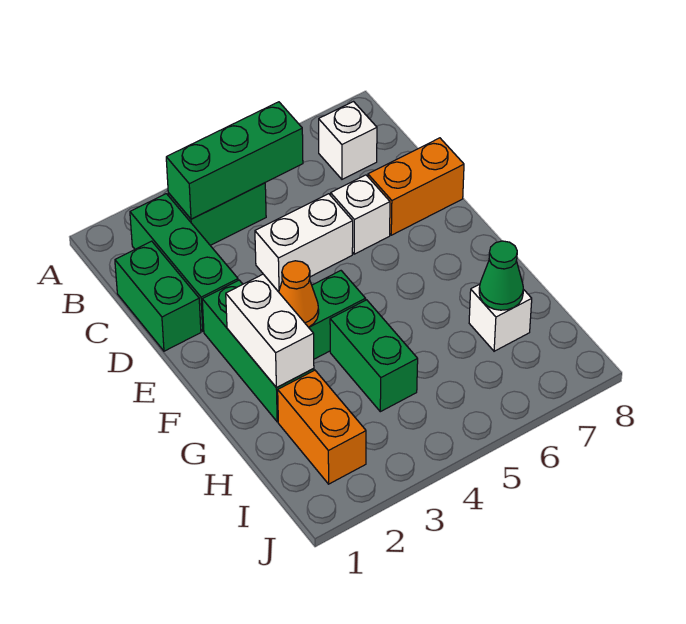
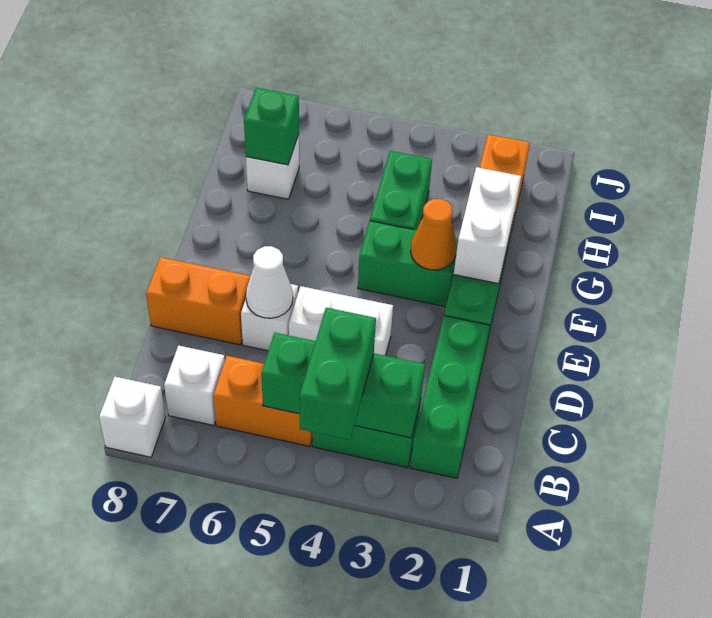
none -> white 1x1 brick [99,377,166,457]
none -> orange 1x2 brick [213,356,313,446]
green 1x2 brick [115,241,201,351] -> green 1x2 brick moved to [300,308,376,440]
none -> white 1x1 cone [246,246,293,318]
green 1x1 cone [479,241,523,310] -> green 1x1 brick [244,88,299,165]

